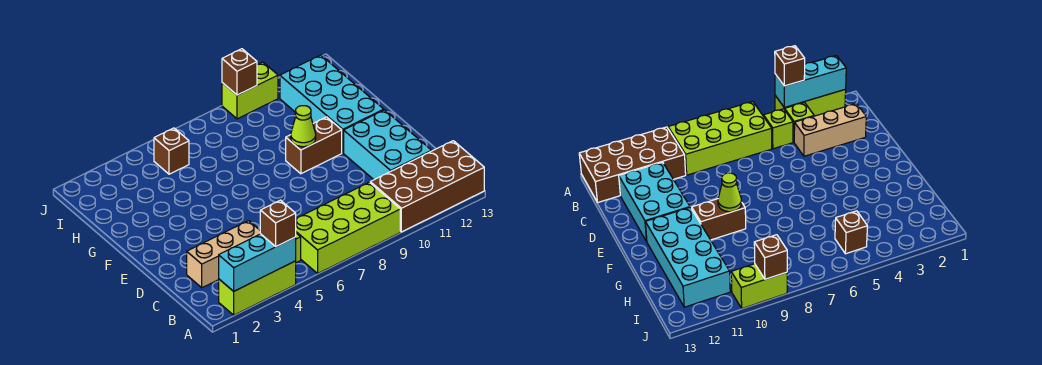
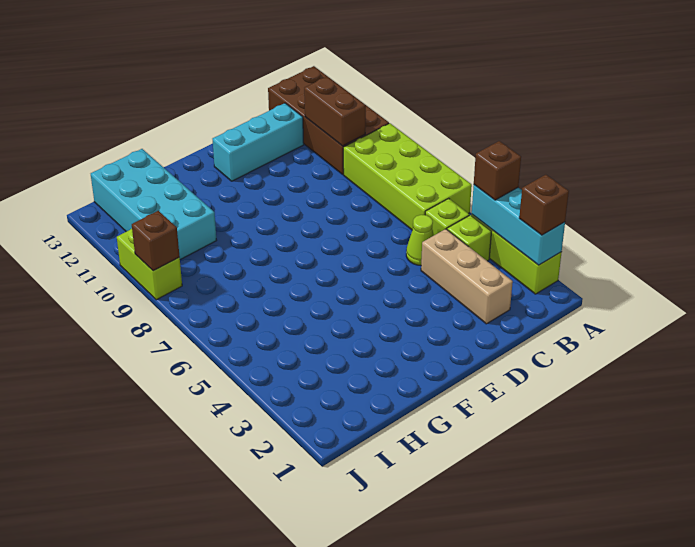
cyan 2x3 brick [344,110,432,180] -> cyan 1x3 brick [212,103,304,181]
brown 1x2 brick [286,117,342,174] -> brown 1x2 brick moved to [304,76,366,146]
lime 1x1 cone [291,106,316,147] -> lime 1x1 cone moved to [406,215,434,265]
cyan 2x4 brick [280,55,384,153] -> cyan 2x4 brick turned to [91,149,217,260]
brown 1x1 brick [154,128,189,174] -> brown 1x1 brick moved to [519,175,569,235]

